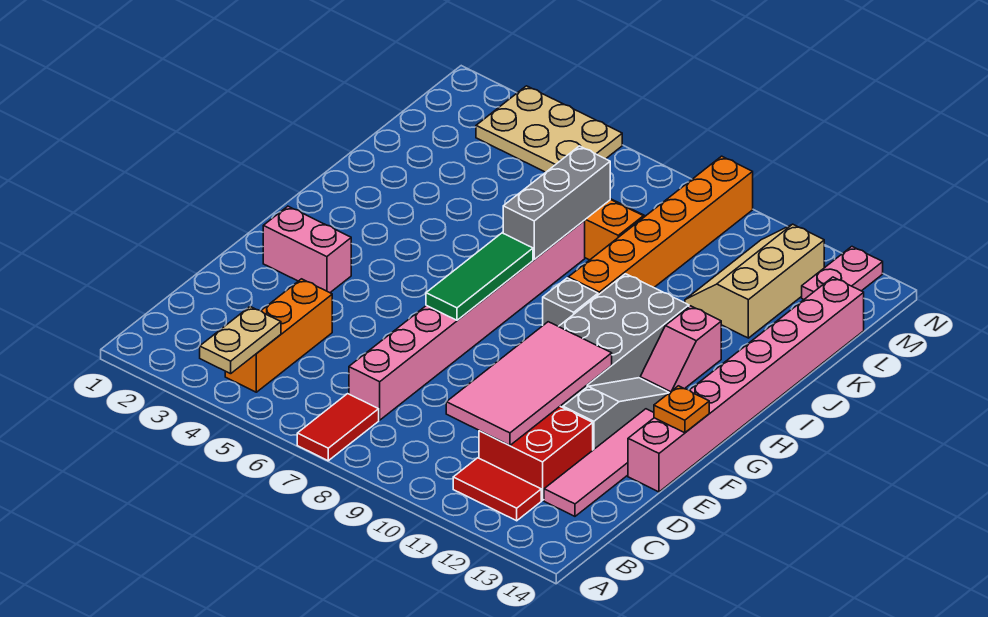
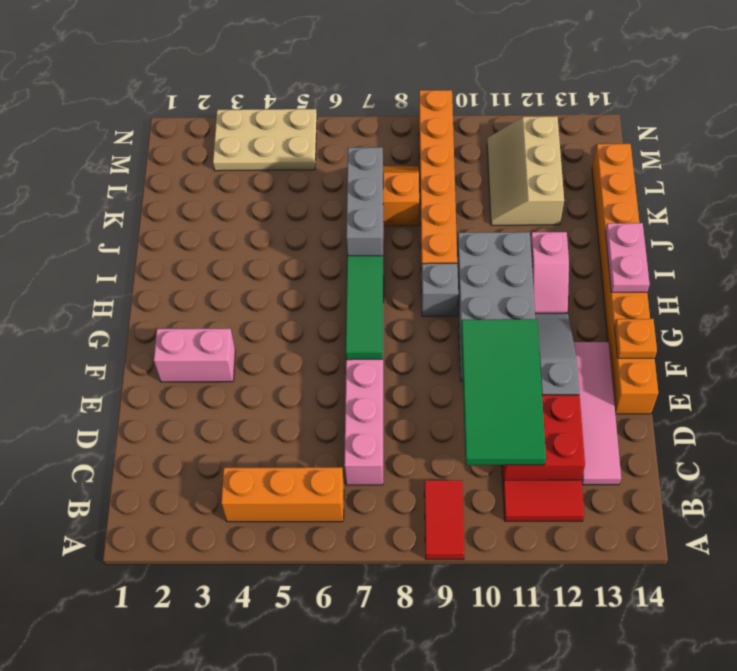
tan 1x2 plate [200,307,281,374] -> none
red 1x2 tile [297,394,379,461] -> red 1x2 tile moved to [424,480,465,559]
orange 1x3 brick [225,279,332,392] -> orange 1x3 brick turned to [221,467,344,522]
pink 2x4 tile [446,322,612,446] -> green 2x4 tile [461,319,546,465]
pink 1x8 brick [628,277,864,492] -> orange 1x8 brick [592,144,658,414]
pink 1x2 plate [802,247,883,299] -> pink 1x2 plate moved to [605,223,650,292]

